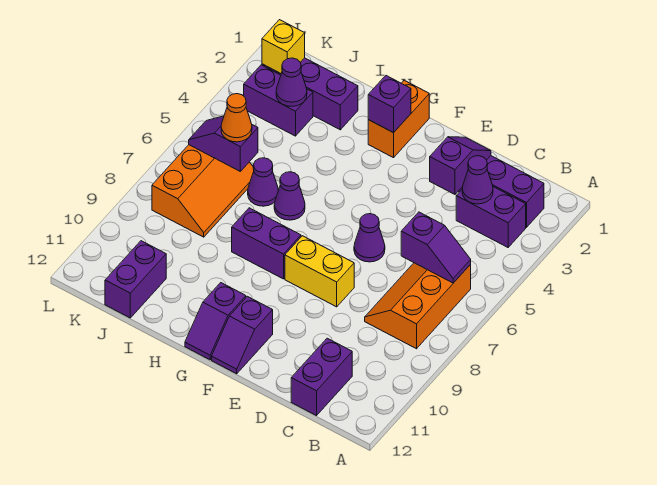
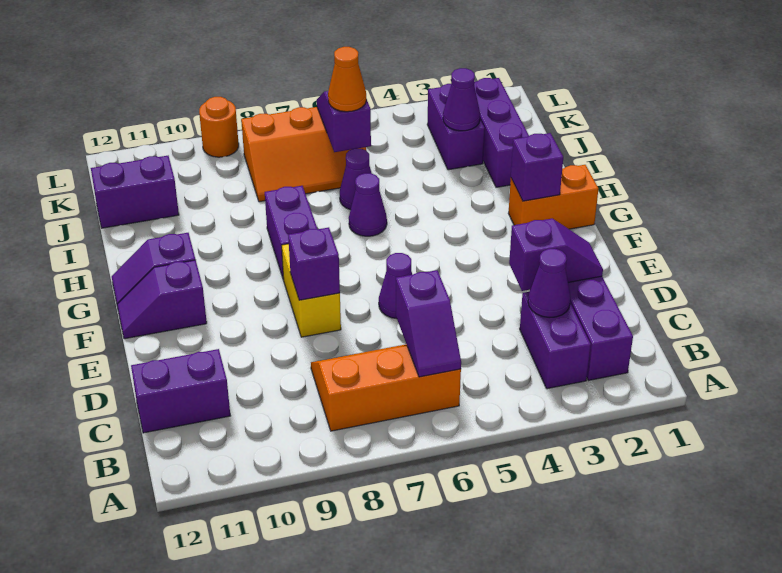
none -> purple 1x1 brick [288,227,340,300]
yellow 1x1 brick [262,20,305,74] -> none
none -> orange 1x1 round brick [199,97,239,157]

